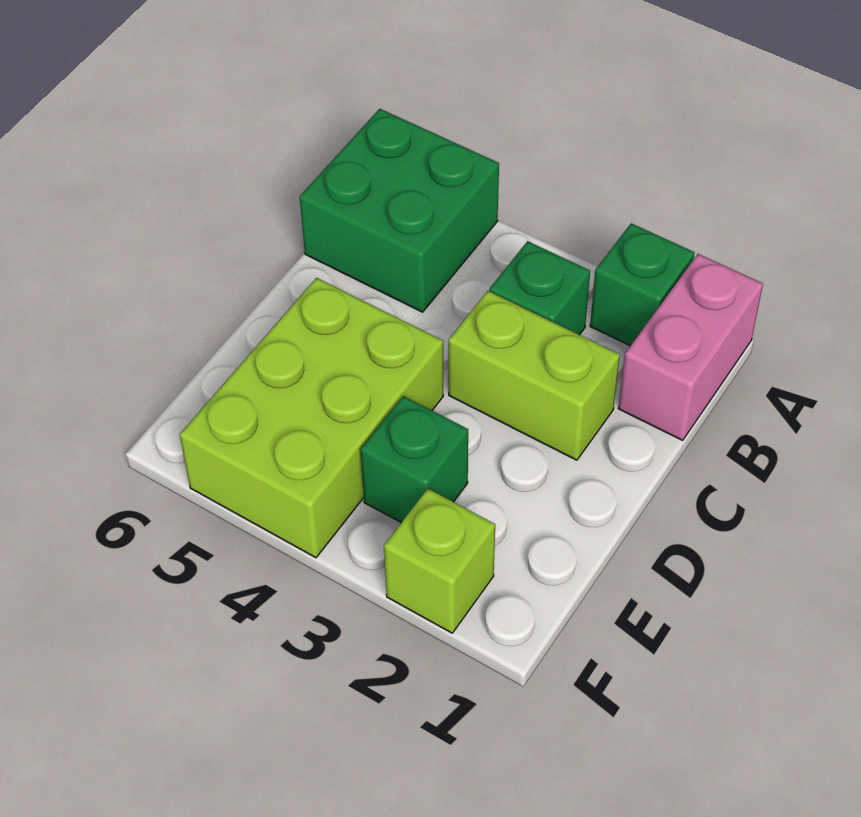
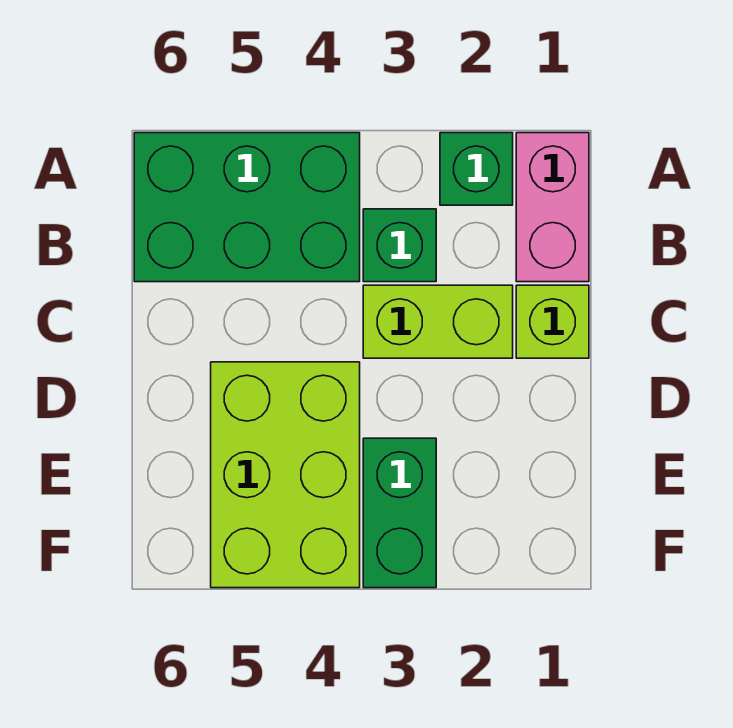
green 2x2 brick [300,109,499,312] -> green 2x3 brick [134,133,360,282]
green 1x1 brick [361,396,468,522] -> green 1x2 brick [363,438,436,588]
lime 1x1 brick [384,489,495,633] -> lime 1x1 brick moved to [516,285,589,358]

